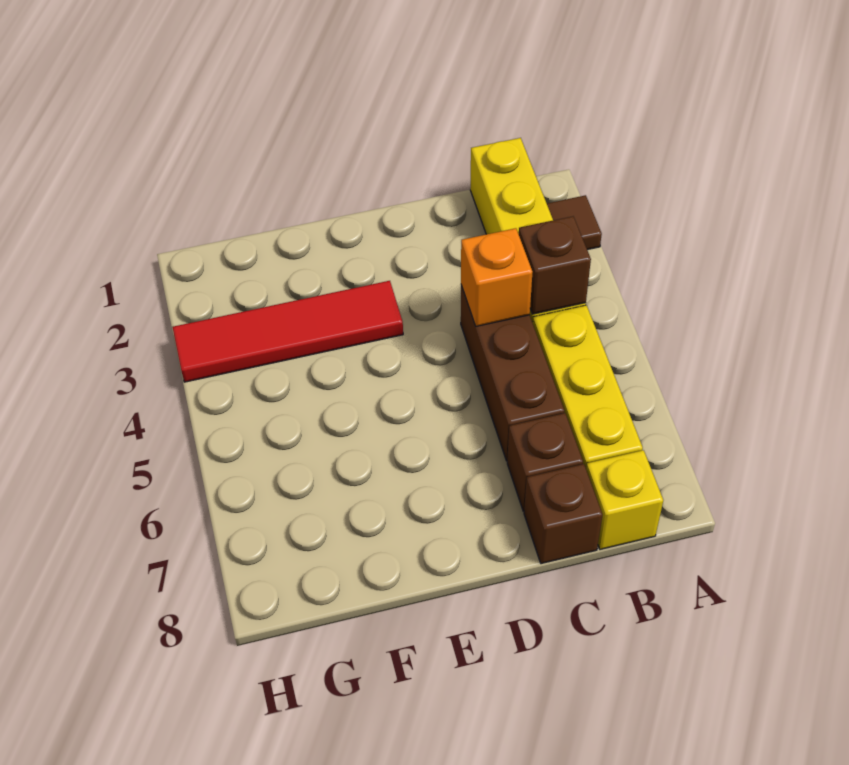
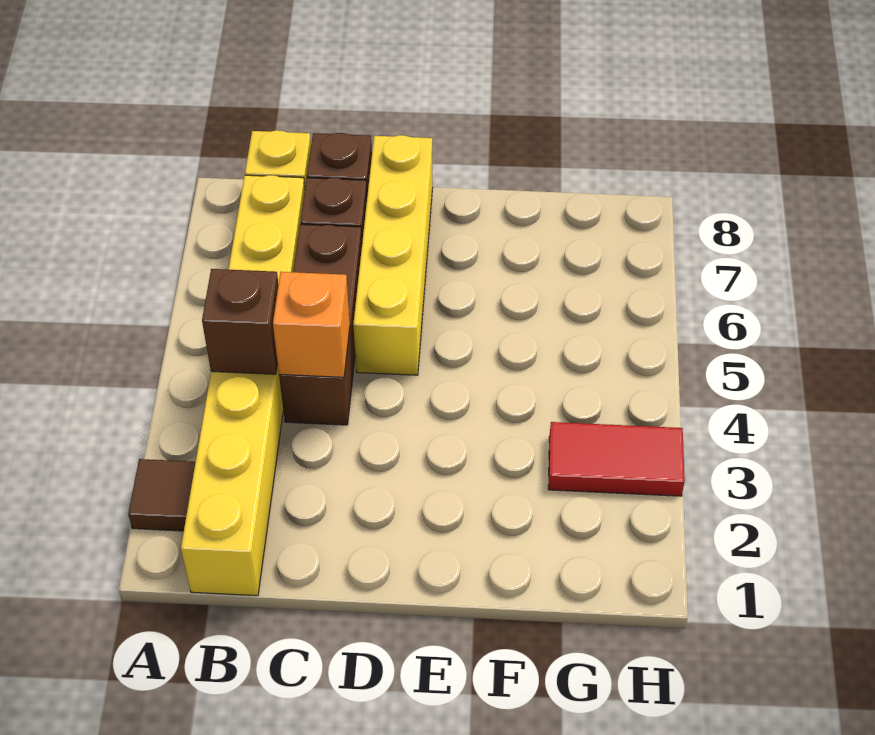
none -> yellow 1x4 brick [353,135,433,375]
red 1x4 tile [172,281,403,382] -> red 1x2 tile [548,422,685,496]

